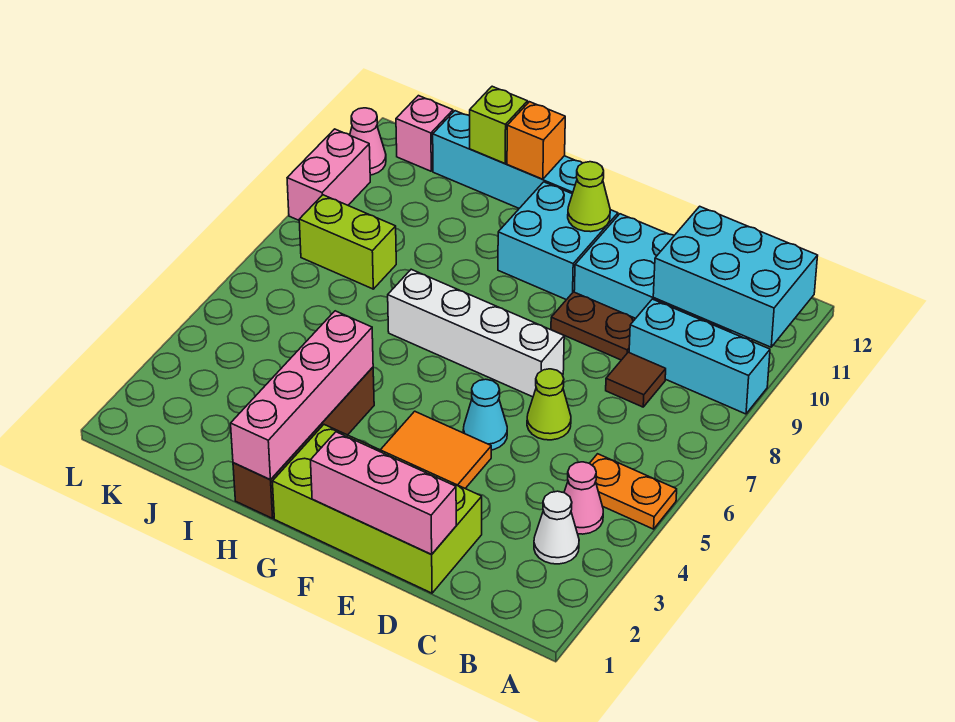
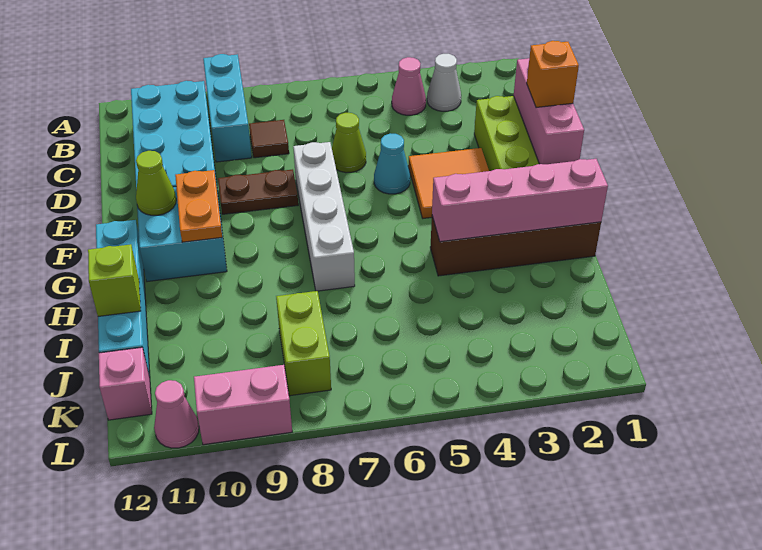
orange 1x2 plate [590,454,677,529] -> orange 1x2 plate moved to [175,170,222,242]
cyan 2x3 brick [653,206,818,347] -> none
brown 1x2 plate [551,292,636,360] -> brown 1x2 plate turned to [218,169,298,214]
orange 1x1 brick [507,102,565,179] -> orange 1x1 brick moved to [527,41,579,107]

